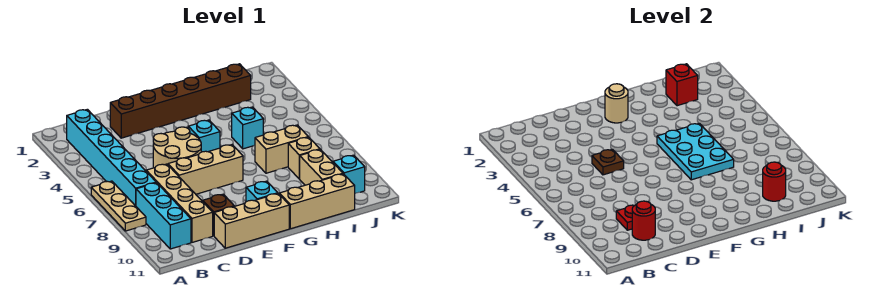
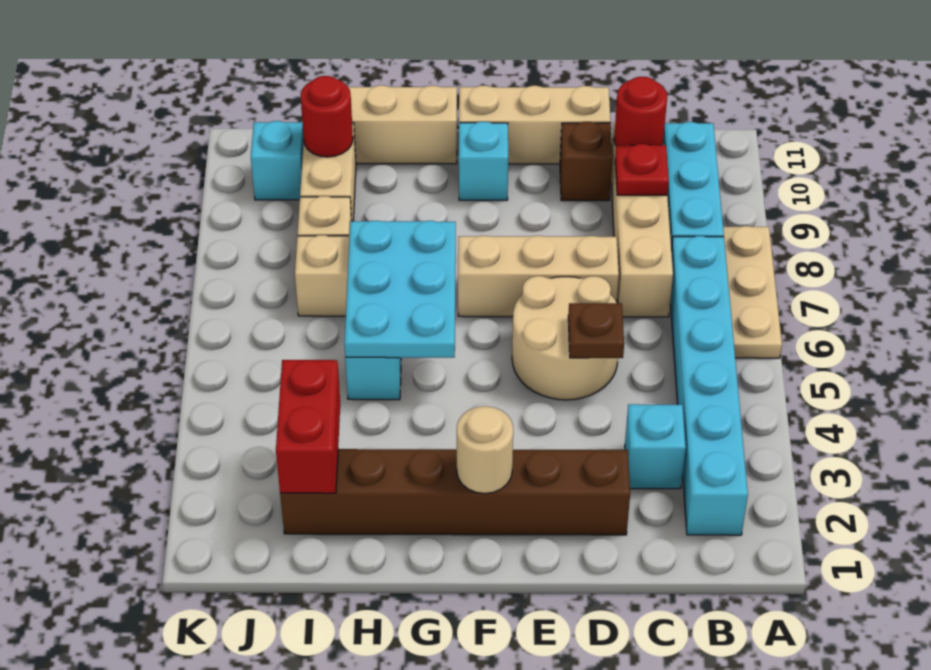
cyan 1x1 brick [188,120,220,152] -> cyan 1x1 brick moved to [625,404,686,489]
red 1x1 brick [666,64,698,106] -> red 1x2 brick [276,360,340,493]

